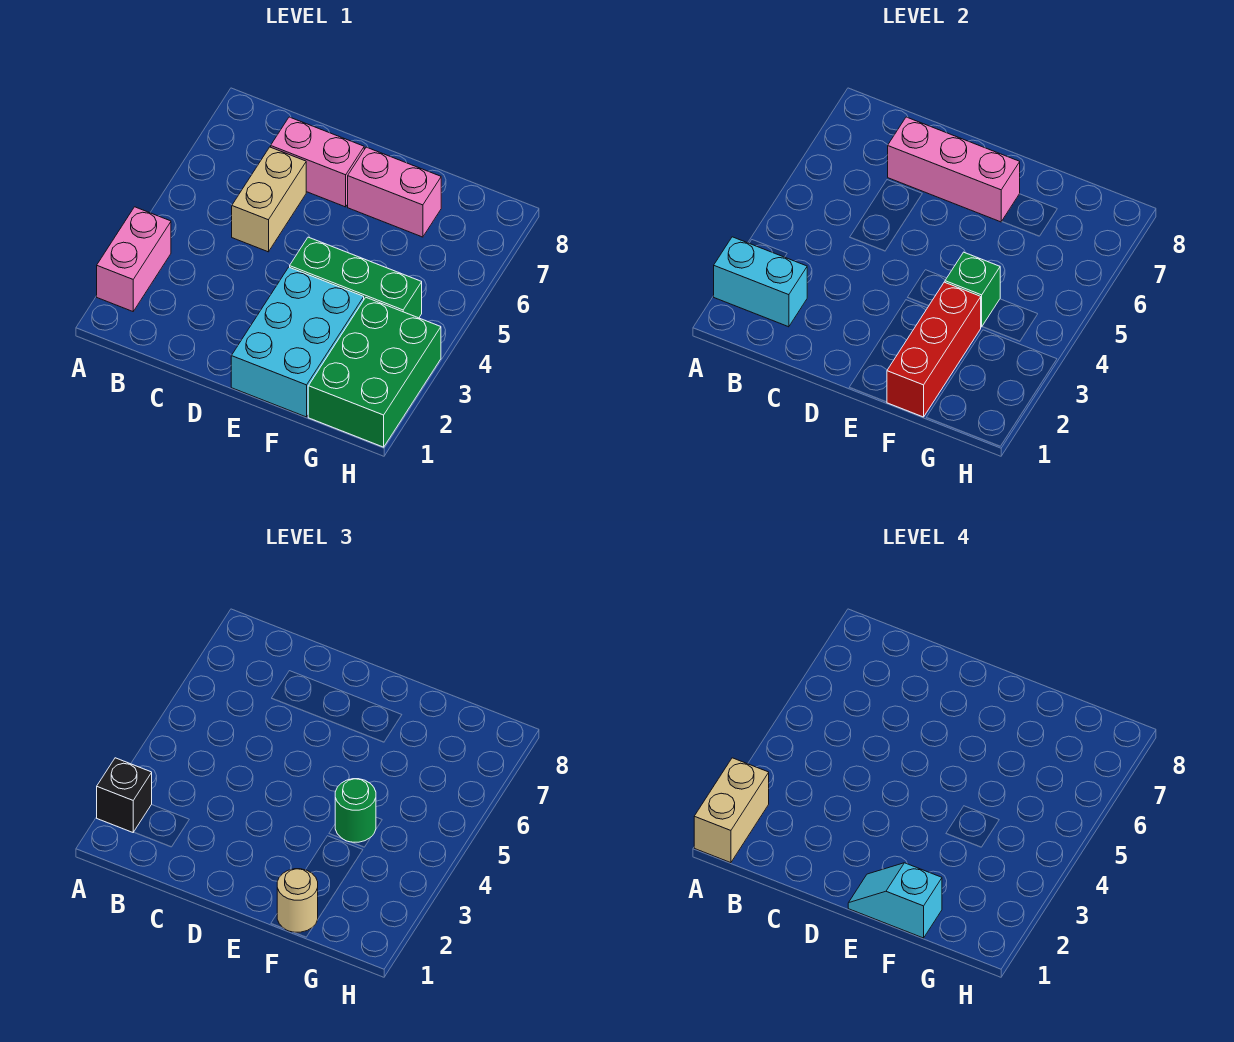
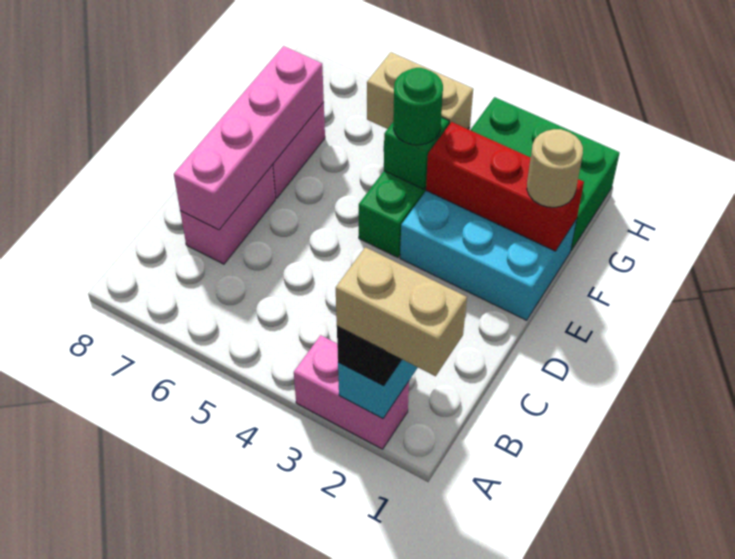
tan 1x2 brick [232,147,306,252] -> tan 1x2 brick moved to [367,52,473,129]
pink 1x3 brick [888,117,1020,222] -> pink 1x4 brick [174,46,324,230]
cyan 1x2 slope [848,863,942,938] -> none

